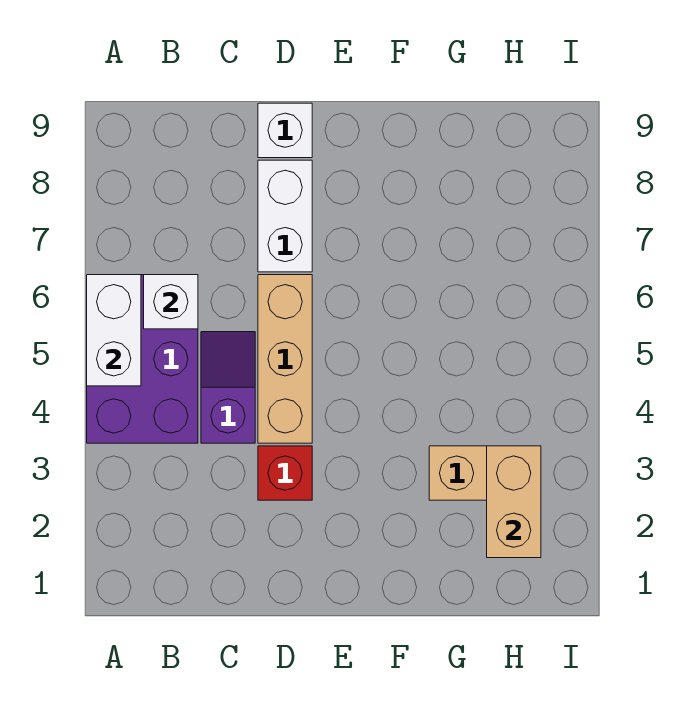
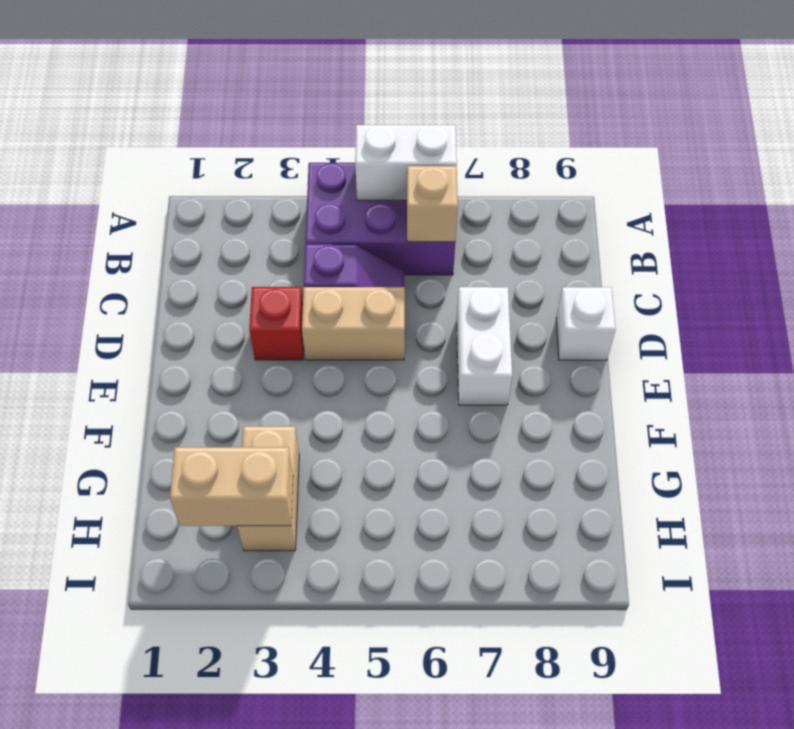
white 1x1 brick [144,275,198,329] -> tan 1x1 brick [407,166,458,242]
tan 1x3 brick [258,275,312,443] -> tan 1x2 brick [302,287,405,360]
white 1x2 brick [258,160,312,272] -> white 1x2 brick turned to [457,287,512,405]

